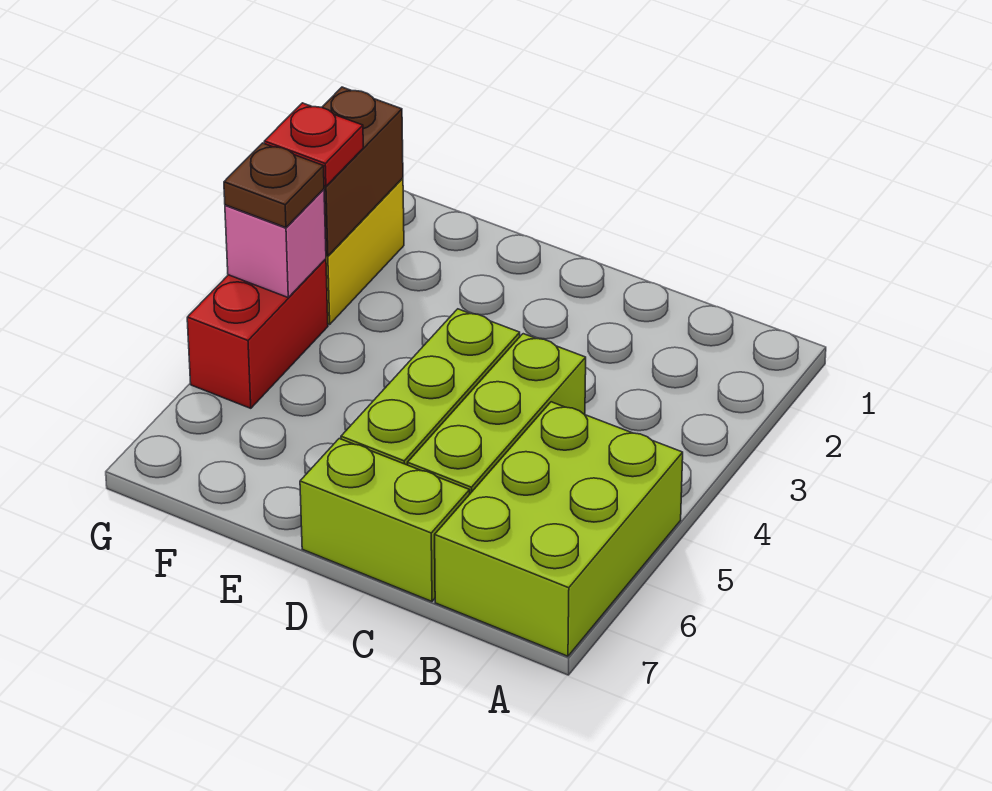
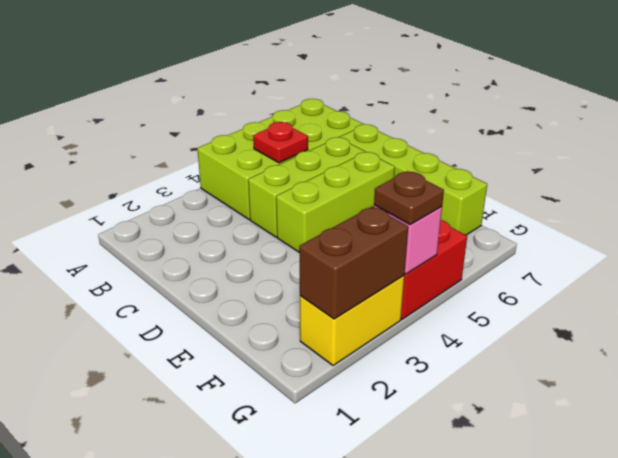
lime 2x3 brick [435,402,683,656] -> lime 2x4 brick [197,99,364,220]
lime 1x2 brick [300,439,470,601] -> lime 1x4 brick [340,124,487,235]
red 1x1 plate [264,103,363,186] -> red 1x1 plate moved to [253,122,308,163]

